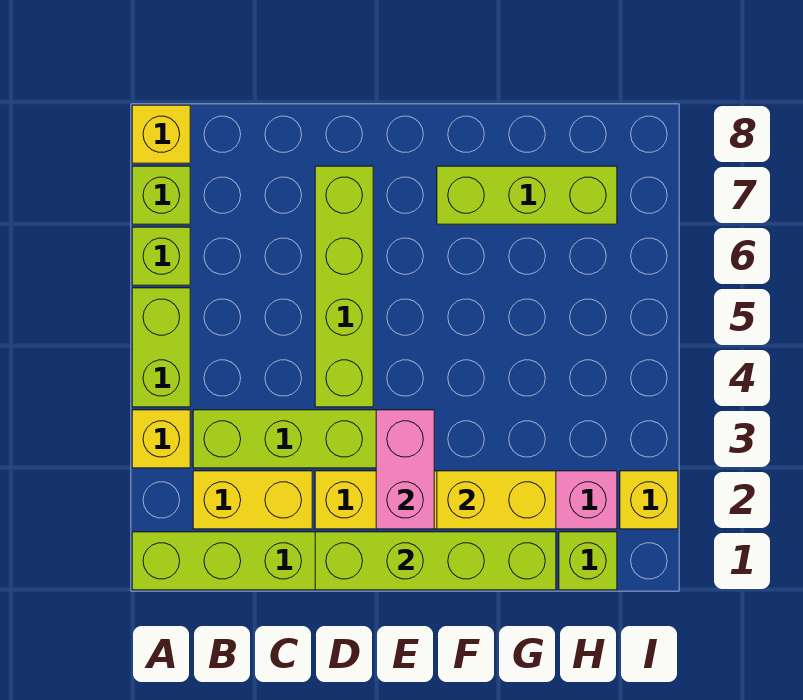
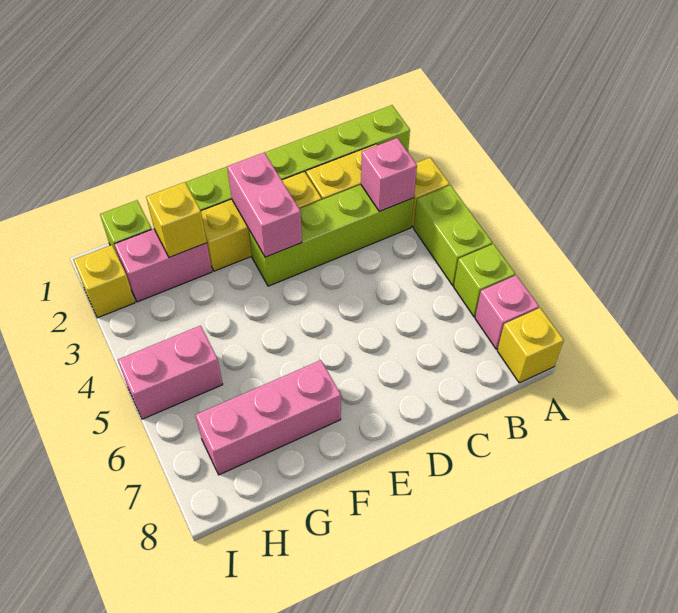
lime 1x1 brick [132,166,190,224] -> pink 1x1 brick [475,275,539,349]
none -> pink 1x1 brick [361,138,417,211]
lime 1x4 brick [315,532,556,590] -> none
lime 1x4 brick [315,166,373,407] -> none
yellow 1x2 brick [437,471,556,529] -> yellow 1x1 brick [146,182,207,257]
lime 1x3 brick [437,166,617,224] -> pink 1x3 brick [195,360,341,475]
none -> pink 1x2 brick [118,326,223,419]

